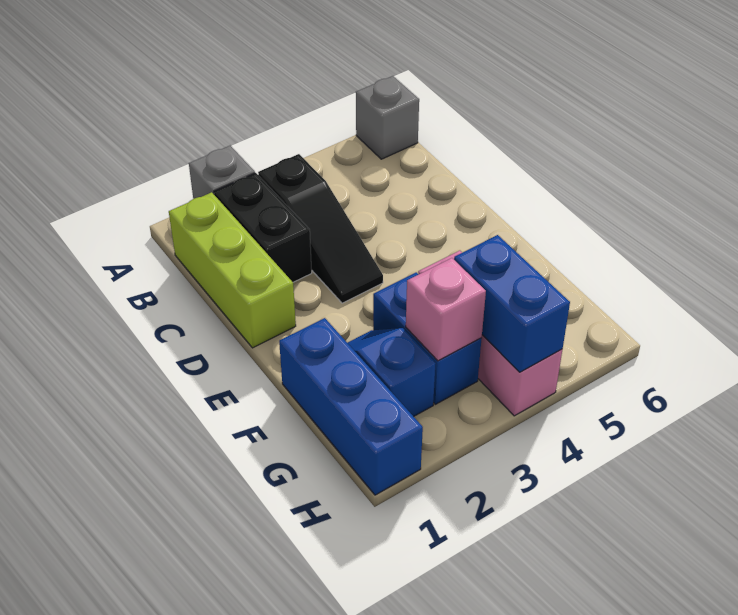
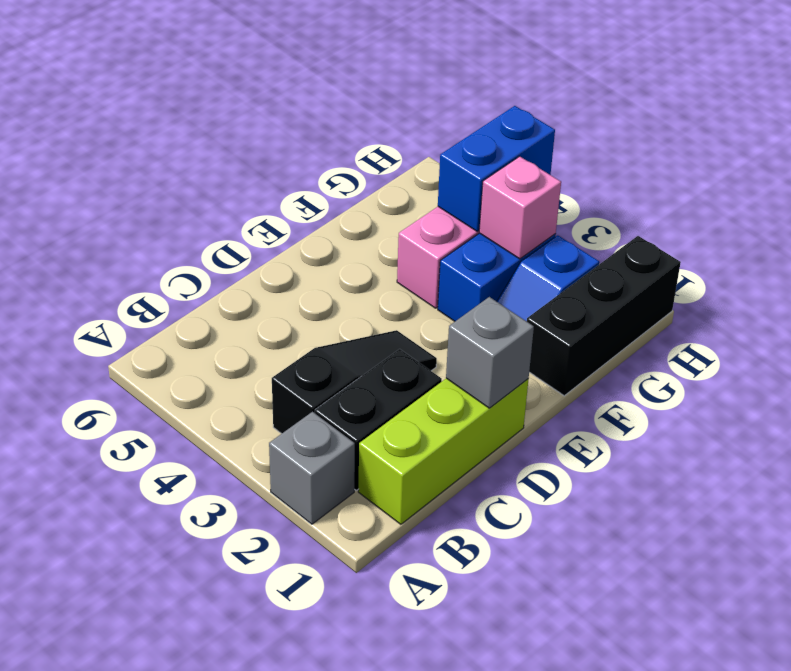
grey 1x1 brick [356,76,419,159] -> grey 1x1 brick moved to [446,297,534,408]
blue 1x3 brick [279,318,423,495] -> black 1x3 brick [527,236,681,396]

